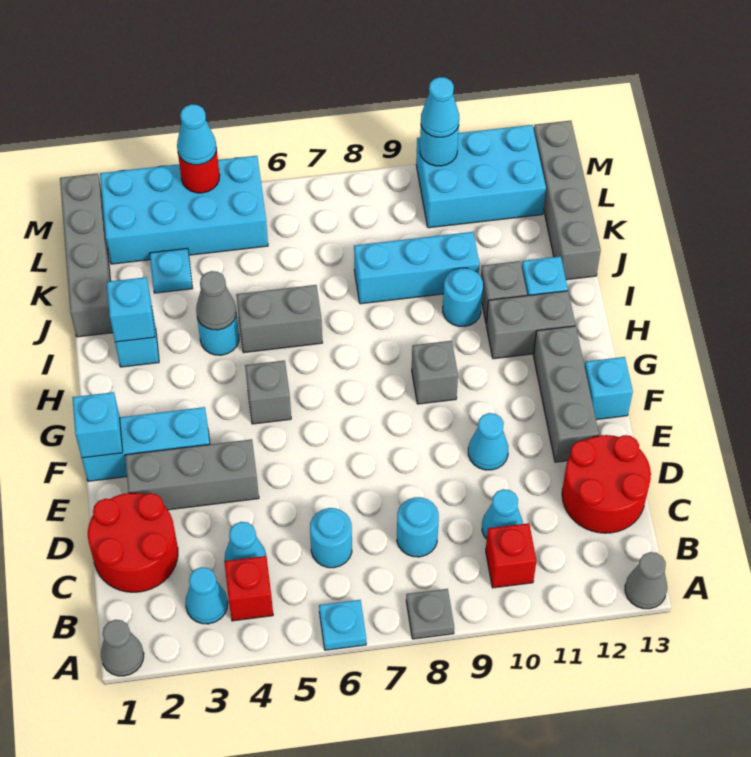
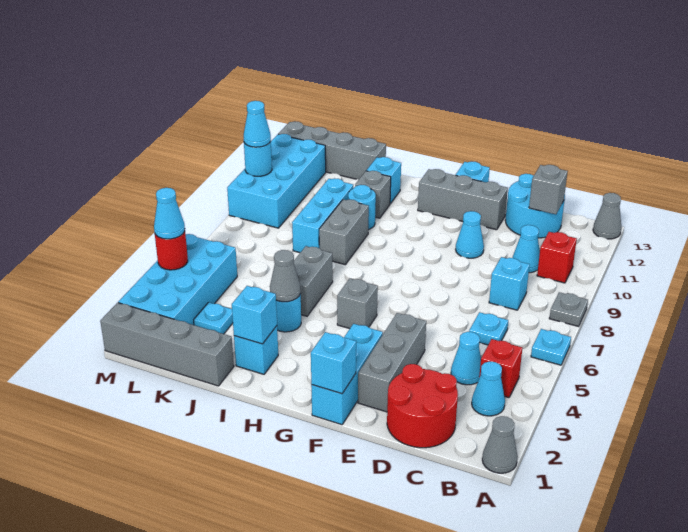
cyan 1x1 round brick [310,508,352,568] -> cyan 1x1 plate [469,312,508,345]
cyan 1x1 round brick [397,497,439,557] -> cyan 1x1 brick [489,257,530,310]
red 2x2 round brick [562,435,651,533] -> cyan 2x2 round brick [505,174,565,238]
grey 1x1 brick [412,341,458,404] -> grey 1x1 brick moved to [529,165,568,214]
grey 1x2 brick [486,291,575,359] -> grey 1x2 brick moved to [319,199,369,264]
cyan 2x3 brick [416,125,546,228] -> cyan 2x4 brick [227,134,326,228]

